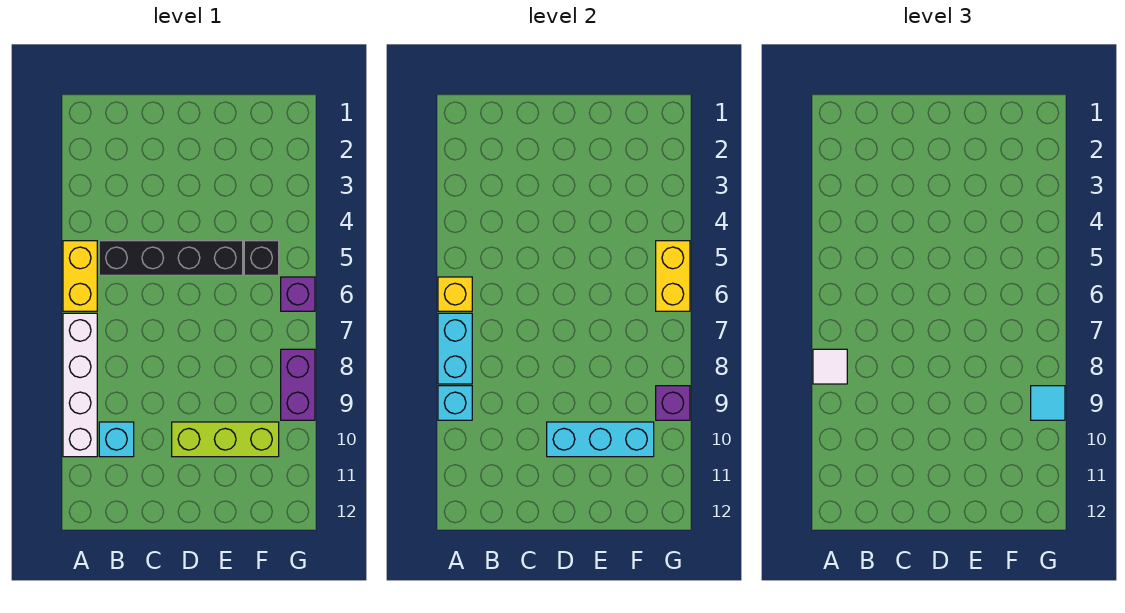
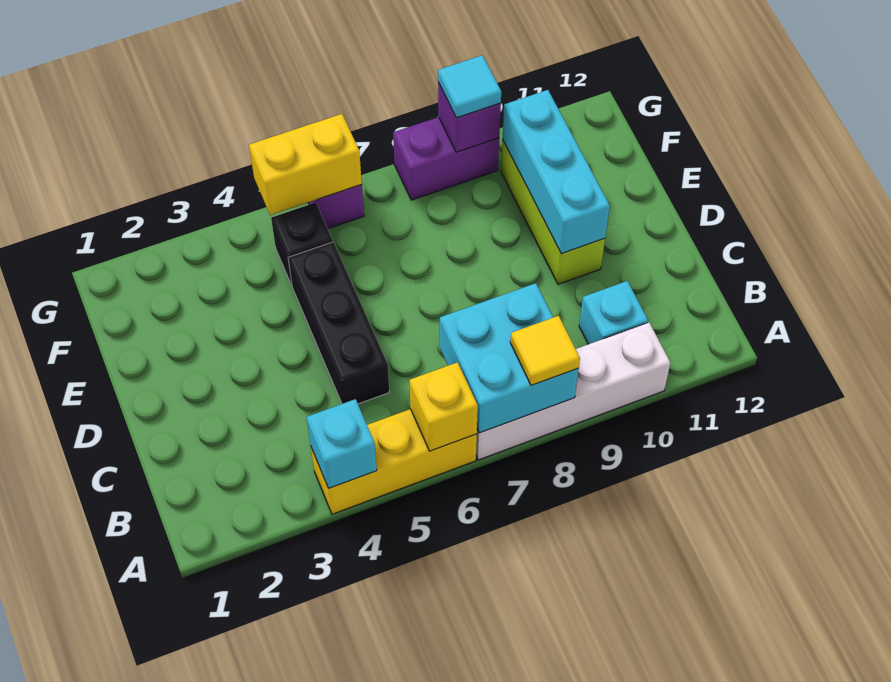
yellow 1x2 brick [63,241,97,311] -> yellow 1x3 brick [311,409,477,514]
cyan 1x2 brick [438,313,472,384] -> cyan 2x2 brick [440,283,579,433]
white 1x1 tile [813,349,847,384] -> yellow 1x1 tile [510,316,580,385]
cyan 1x1 brick [438,386,472,420] -> cyan 1x1 brick moved to [307,399,377,488]
black 1x4 brick [99,241,243,275] -> black 1x3 brick [288,242,389,404]

